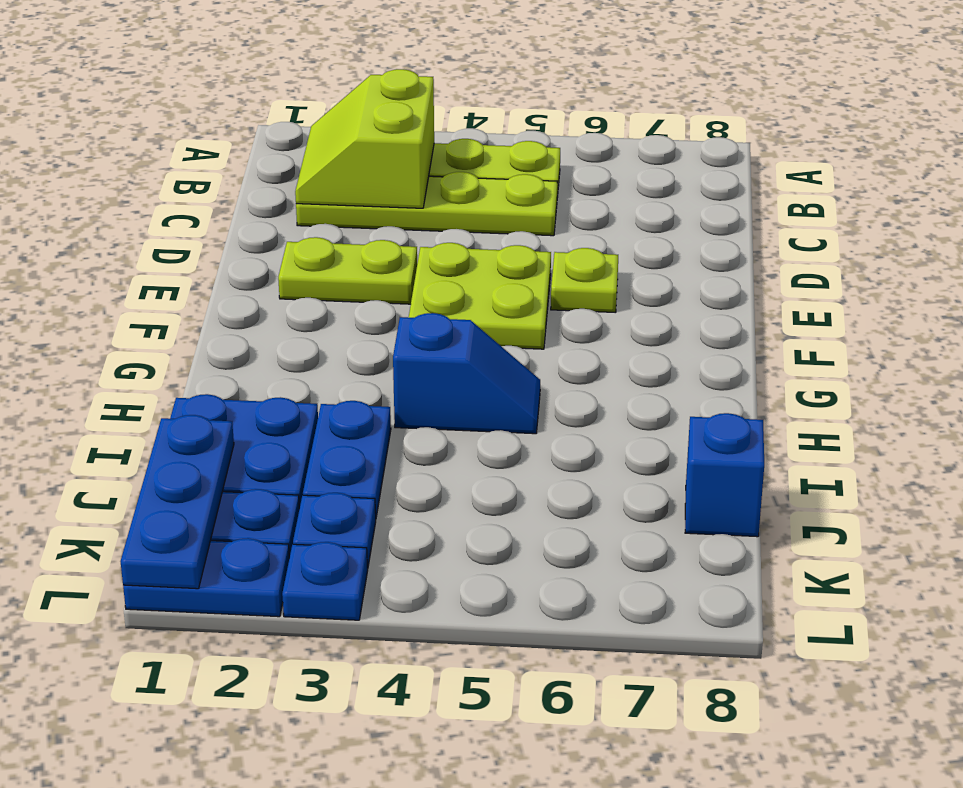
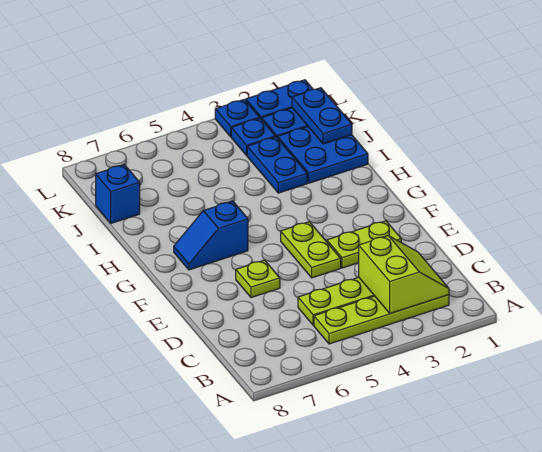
lime 2x2 plate [409,243,551,349] -> lime 1x2 plate [281,222,341,278]
blue 1x2 slope [393,313,540,434] -> blue 1x2 slope moved to [174,201,248,270]
blue 1x3 plate [121,415,234,589] -> blue 1x2 plate [292,88,352,144]

